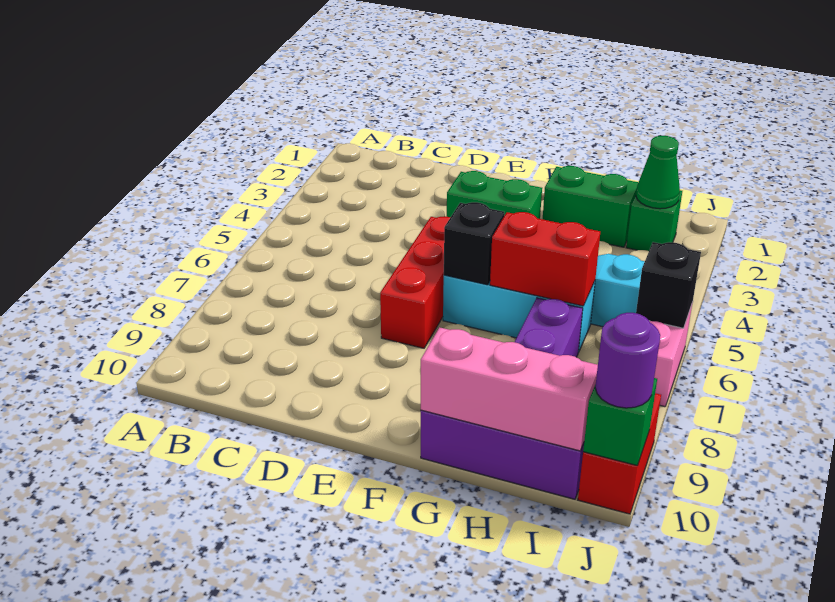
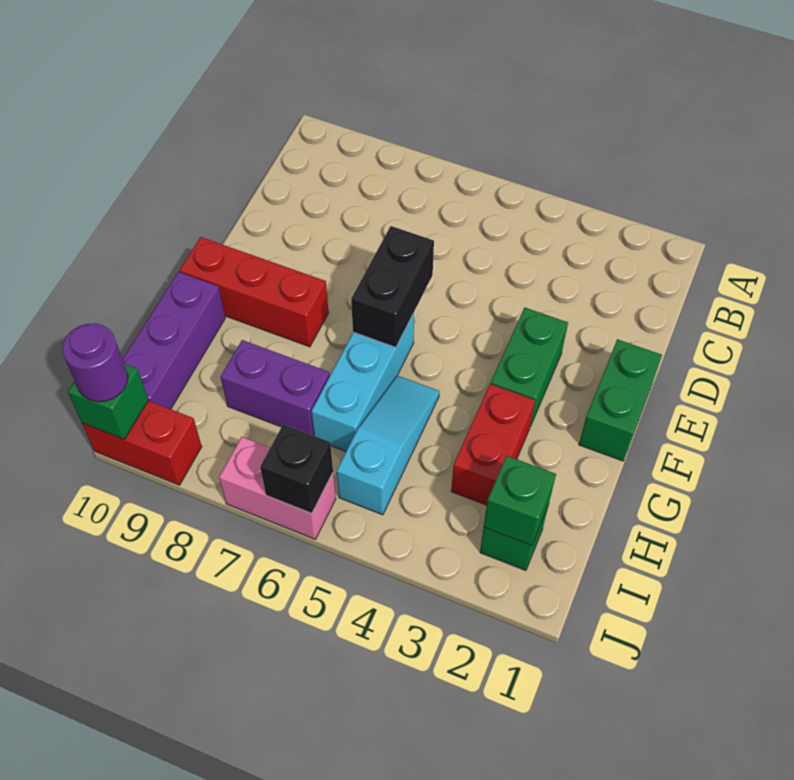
red 1x3 brick [380,217,450,348] -> red 1x3 brick moved to [179,237,329,347]
black 1x1 brick [444,202,504,285] -> black 1x2 brick [351,226,434,347]
green 1x2 brick [543,166,638,247] -> green 1x2 brick moved to [579,339,662,461]
red 1x2 brick [490,212,600,306] -> red 1x2 brick moved to [451,384,535,505]
pink 1x3 brick [421,327,598,451] -> none
green 1x1 cone [636,136,680,209] -> green 1x1 brick [484,456,556,546]

